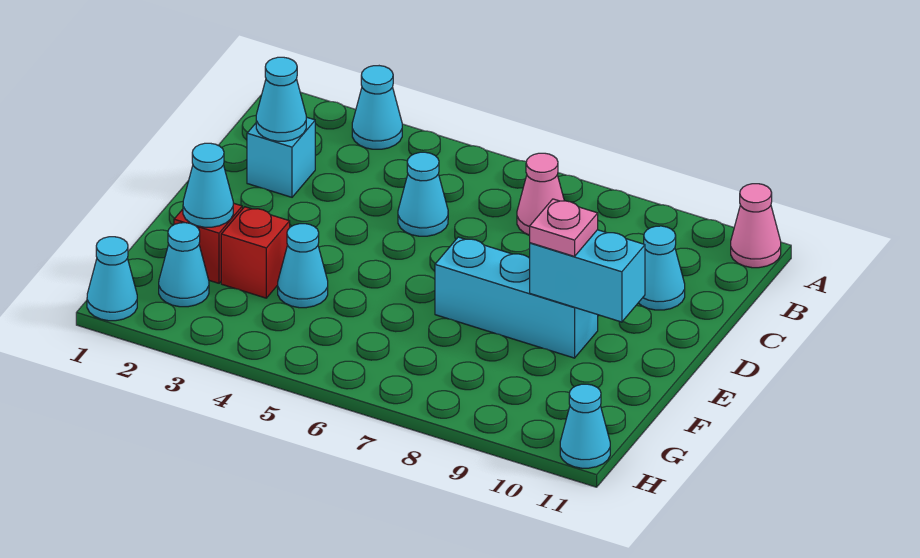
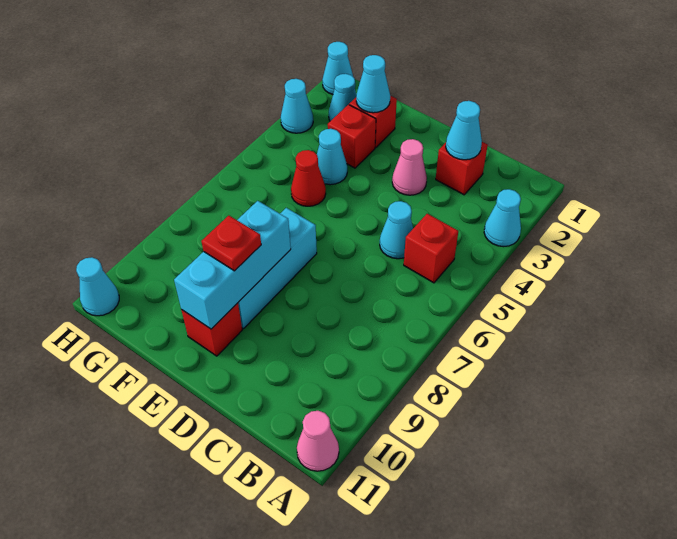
none -> red 1x1 brick [404,214,458,283]
pink 1x1 cone [517,153,564,235] -> pink 1x1 cone moved to [392,139,427,195]
cyan 1x1 brick [247,117,315,197] -> red 1x1 brick [436,142,488,195]
cyan 1x1 cone [639,226,685,310] -> cyan 1x1 cone moved to [281,79,313,133]
cyan 1x2 brick [530,230,645,322] -> cyan 1x3 brick [174,201,291,329]
pink 1x1 plate [530,199,598,257] -> red 1x1 plate [201,216,261,271]
none -> red 1x1 brick [182,303,242,356]
none -> red 1x1 cone [291,150,326,206]

